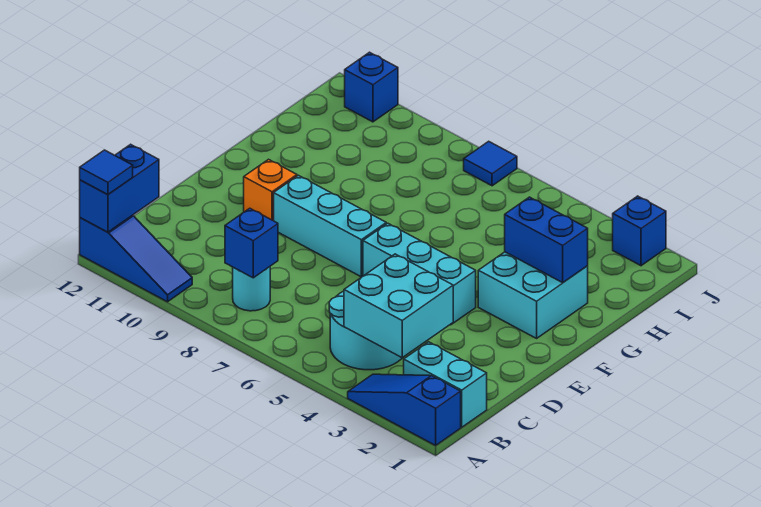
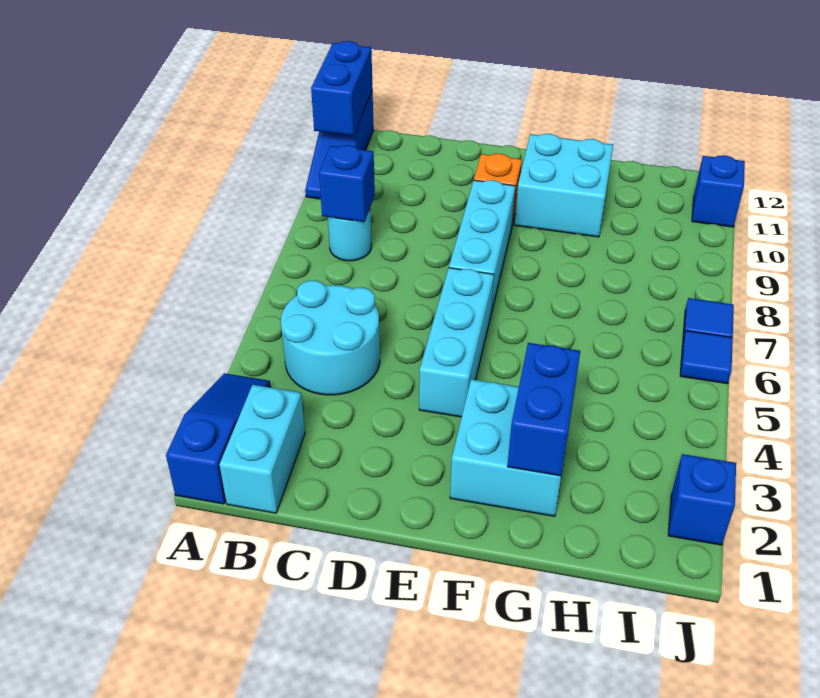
blue 1x2 brick [80,144,159,232] -> blue 1x2 brick turned to [311,41,373,136]
blue 1x1 tile [80,150,133,194] -> blue 1x1 tile moved to [680,331,733,384]
cyan 2x2 brick [344,254,453,358] -> cyan 2x2 brick moved to [515,134,613,237]

